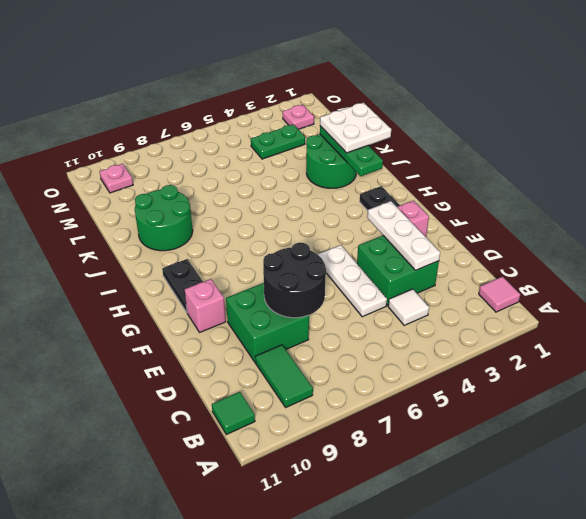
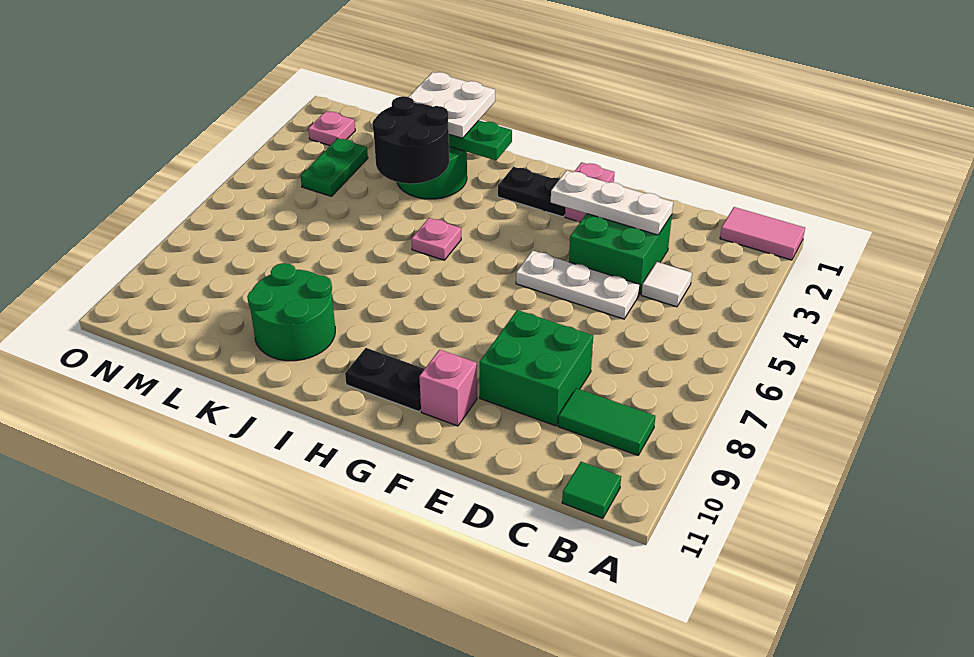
pink 1x1 tile [479,277,520,312] -> pink 1x2 tile [720,207,805,260]
black 2x2 round brick [263,243,326,318] -> black 2x2 round brick moved to [372,96,449,184]
pink 1x1 plate [100,164,133,193] -> pink 1x1 plate moved to [412,218,461,260]

